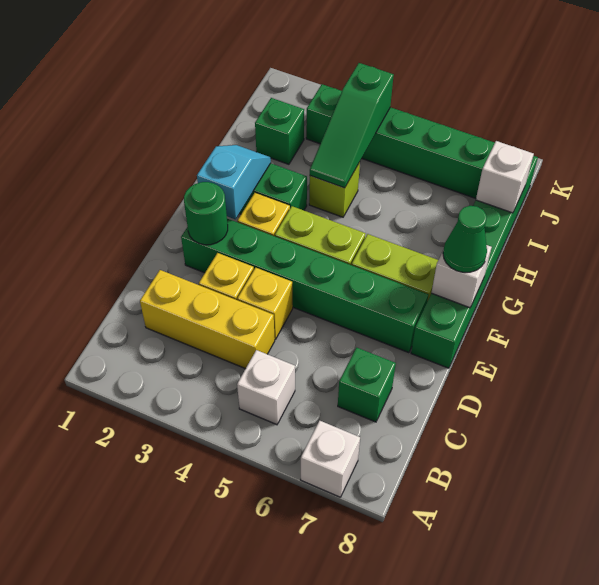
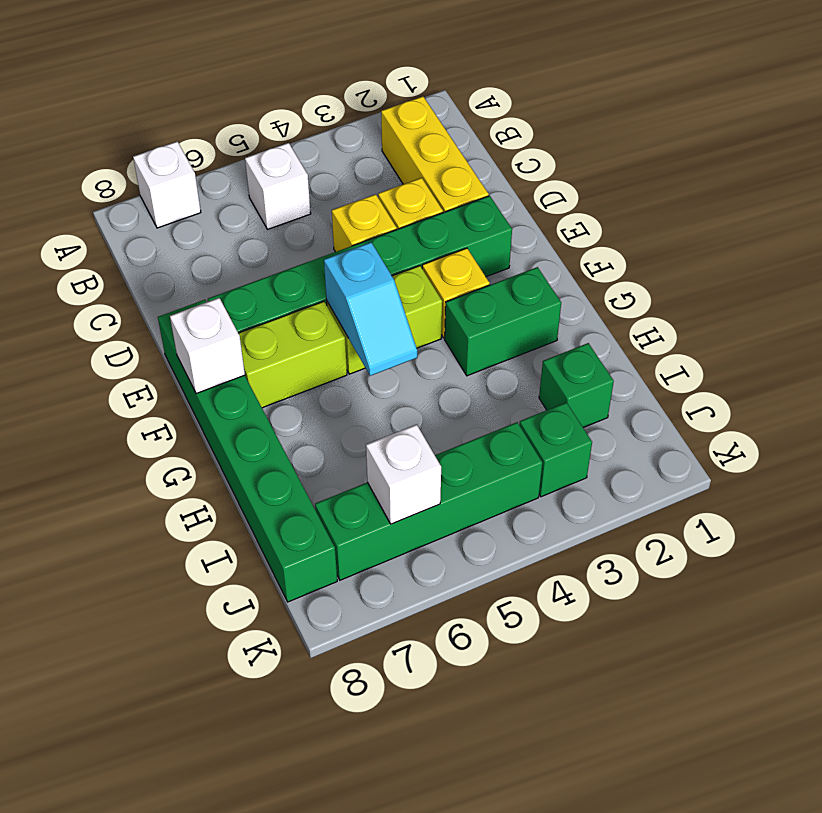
yellow 1x3 brick [140,270,275,369] -> yellow 1x3 brick turned to [381,96,489,213]
green 1x1 brick [338,348,396,422] -> none
green 1x1 round brick [184,182,228,245] -> none
cyan 1x2 slope [197,145,271,219] -> cyan 1x2 slope moved to [324,242,417,376]
green 1x1 cone [443,206,487,272] -> none
lime 1x1 brick [309,162,360,217] -> none
green 1x3 slope [310,63,394,188] -> none
white 1x1 brick [476,141,534,213] -> white 1x1 brick moved to [366,424,441,524]

